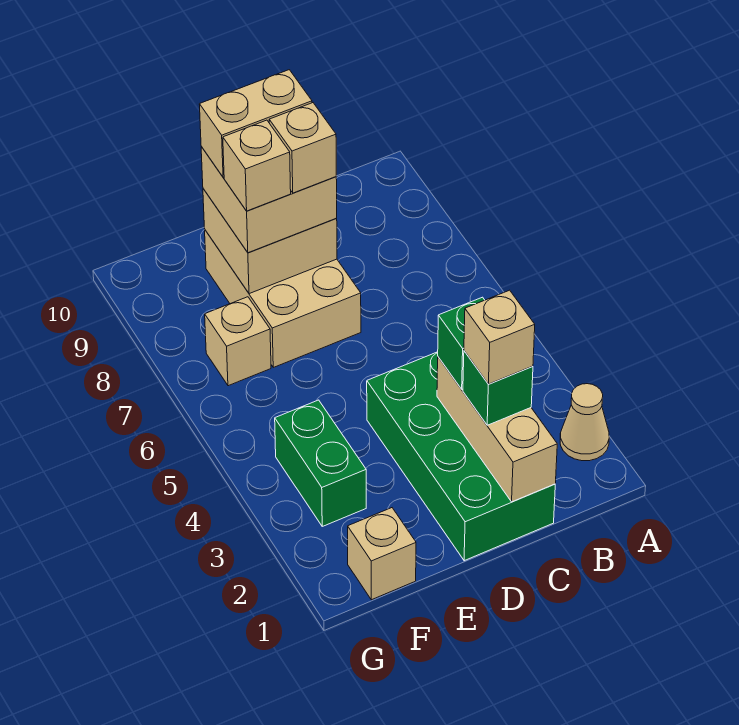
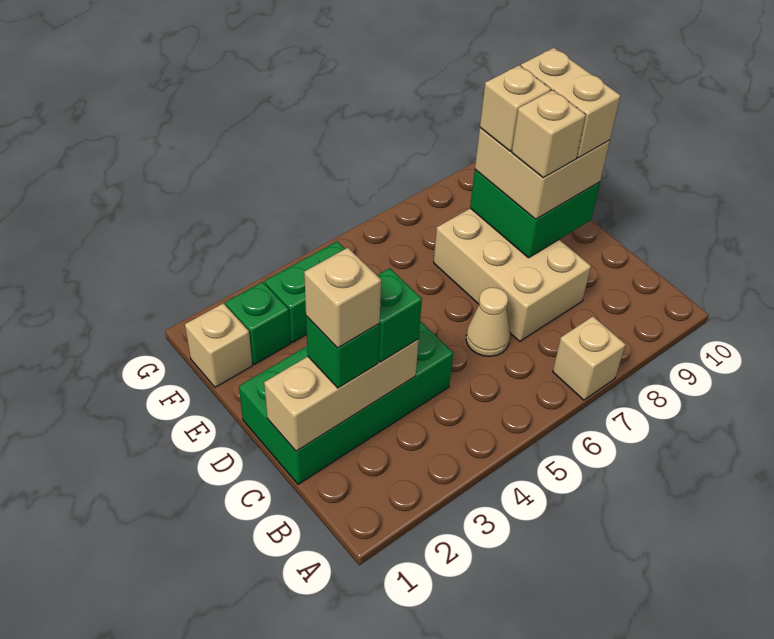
tan 1x1 cone [560,384,609,461] -> tan 1x1 cone moved to [466,287,510,357]
tan 2x3 brick [205,230,361,367] -> tan 2x3 brick turned to [434,208,591,341]
tan 2x2 brick [203,189,337,294] -> green 2x2 brick [470,170,600,258]
none -> green 1x1 brick [225,282,291,365]
tan 1x1 brick [205,297,271,386] -> tan 1x1 brick moved to [553,317,626,400]

